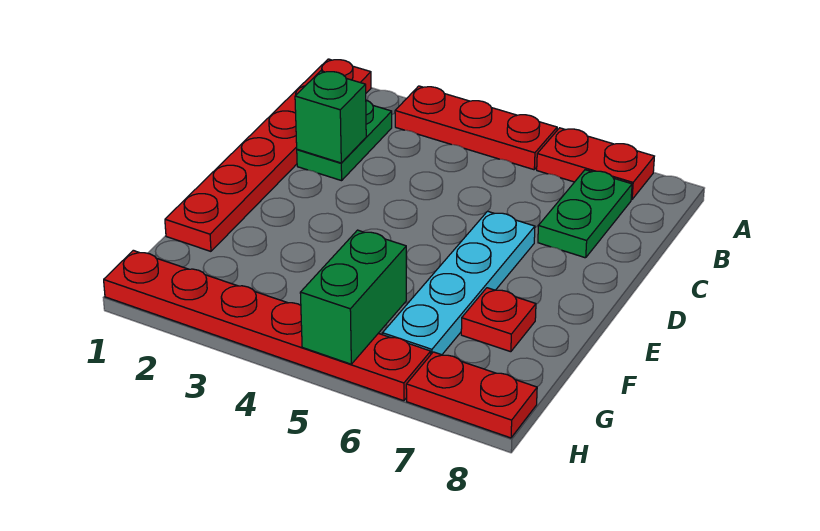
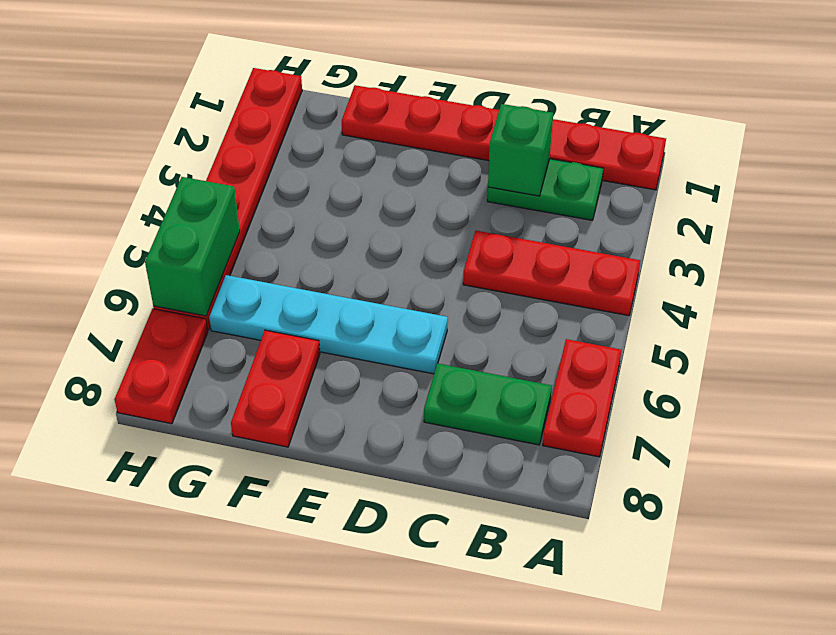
red 1x3 plate [395,86,557,170] -> red 1x3 plate turned to [463,231,640,316]
red 1x1 plate [461,288,536,352] -> red 1x2 plate [231,330,320,447]
green 1x2 brick [300,230,406,364] -> green 1x2 brick turned to [145,177,240,316]

